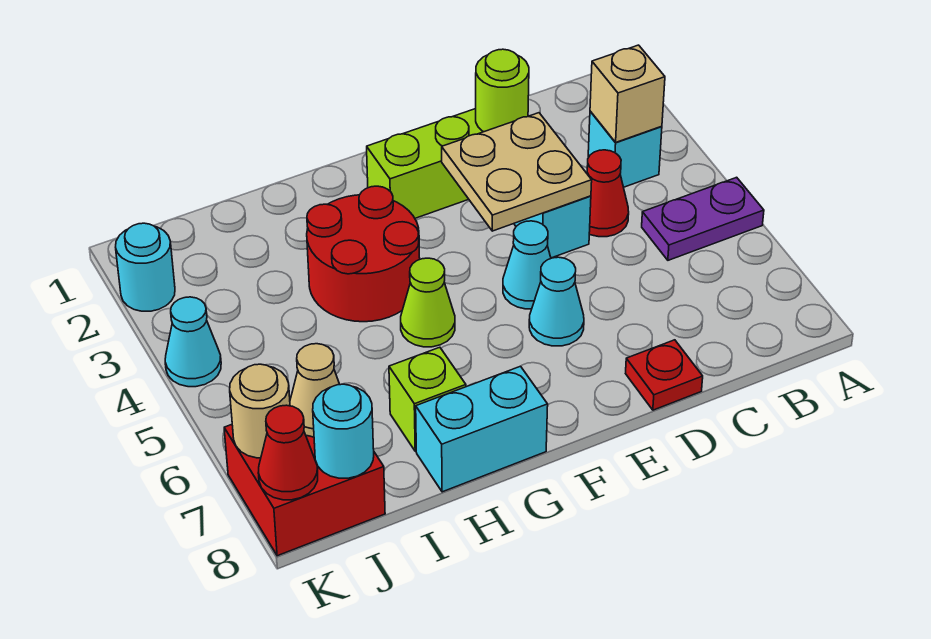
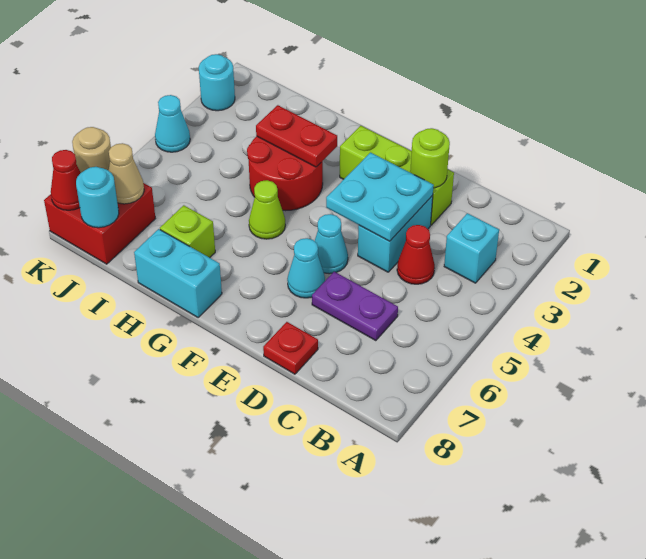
purple 1x2 plate [642,177,764,260] -> purple 1x2 plate moved to [312,272,398,341]
tan 1x1 brick [590,45,665,142] -> none
tan 2x2 plate [442,113,592,231] -> cyan 2x2 plate [326,153,434,241]
none -> red 1x2 plate [256,105,337,167]

